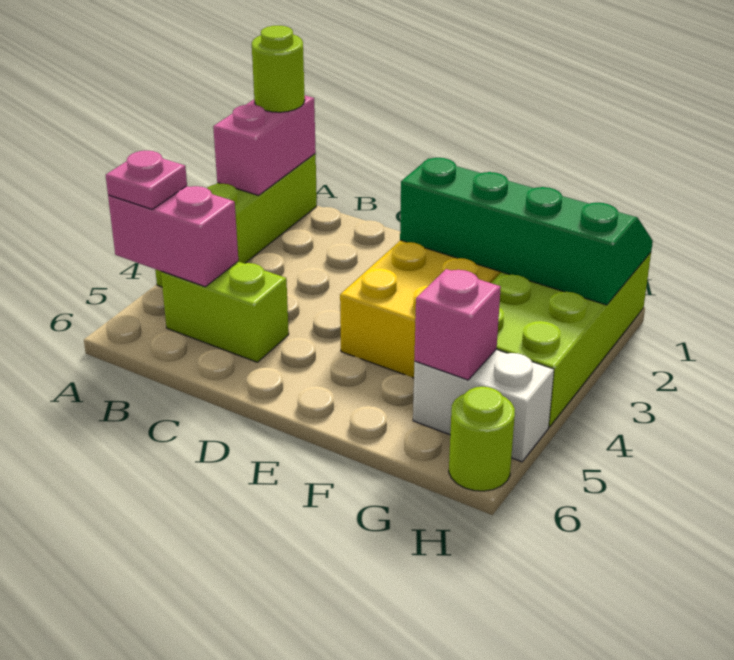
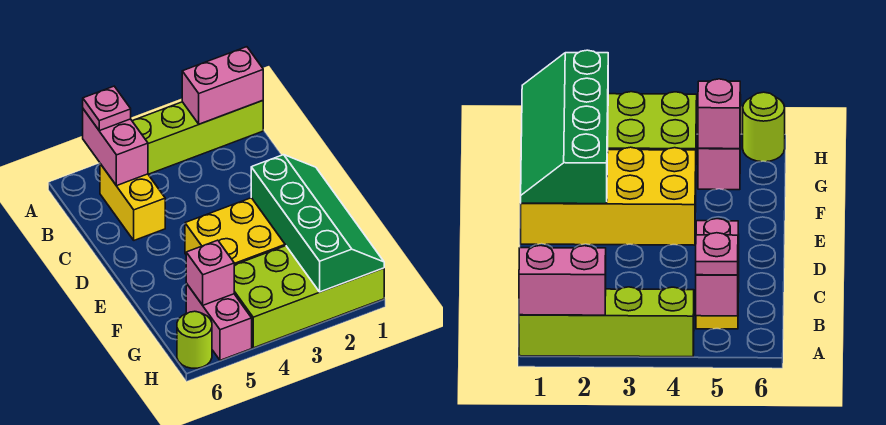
lime 1x1 round brick [252,26,305,112] -> none
lime 1x2 brick [161,262,289,362] -> yellow 1x2 brick [100,164,165,240]
white 1x2 brick [413,350,554,462] -> pink 1x2 brick [186,283,252,360]

